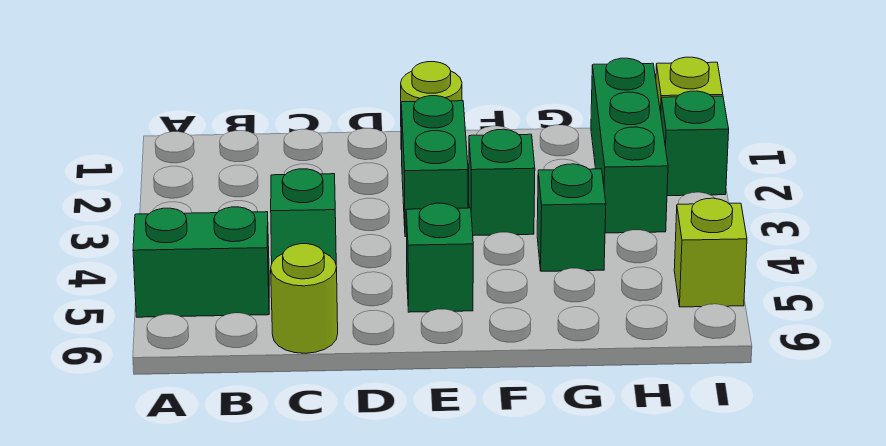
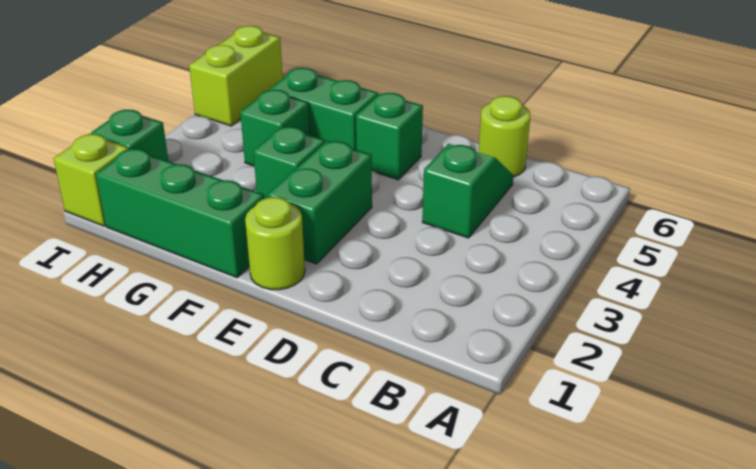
green 1x2 brick [133,207,269,317] -> green 1x2 brick moved to [270,68,378,150]
green 1x3 brick [591,58,668,233] -> green 1x3 brick turned to [96,148,264,278]
lime 1x1 brick [674,198,747,307] -> lime 1x2 brick [189,26,283,126]

